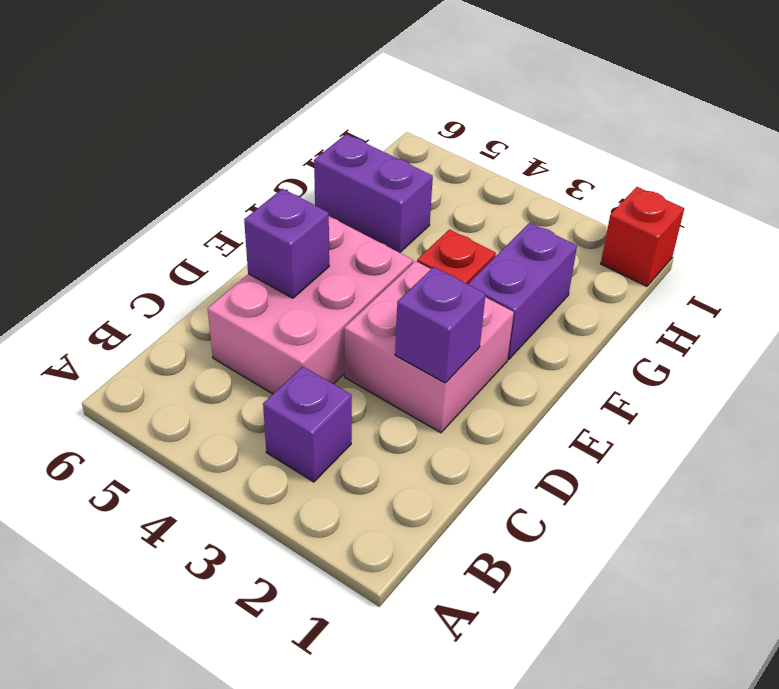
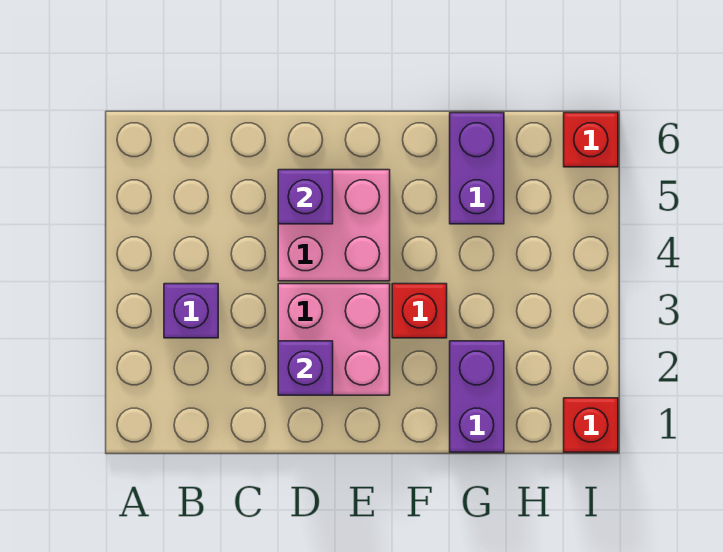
pink 2x3 brick [208,216,413,394] -> pink 2x2 brick [278,170,390,281]
purple 1x2 brick [468,223,577,360] -> purple 1x2 brick turned to [450,341,504,452]
none -> red 1x1 brick [564,113,618,167]

